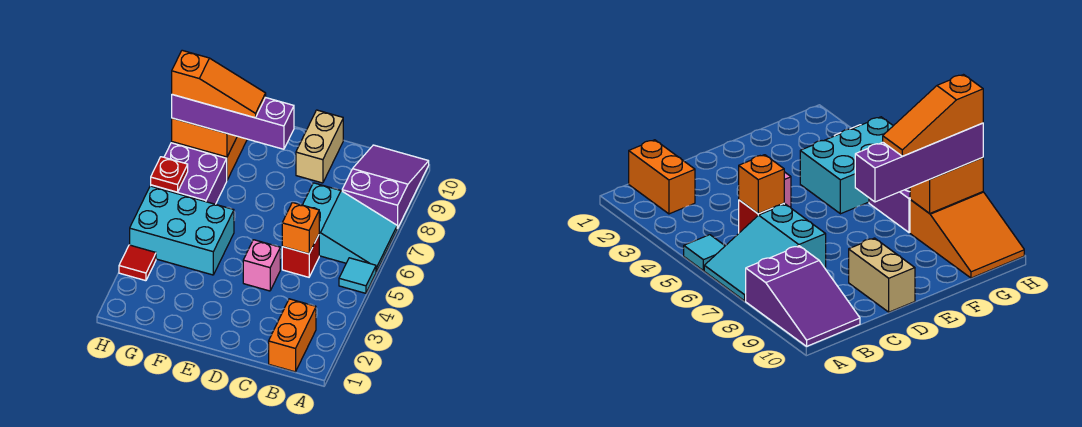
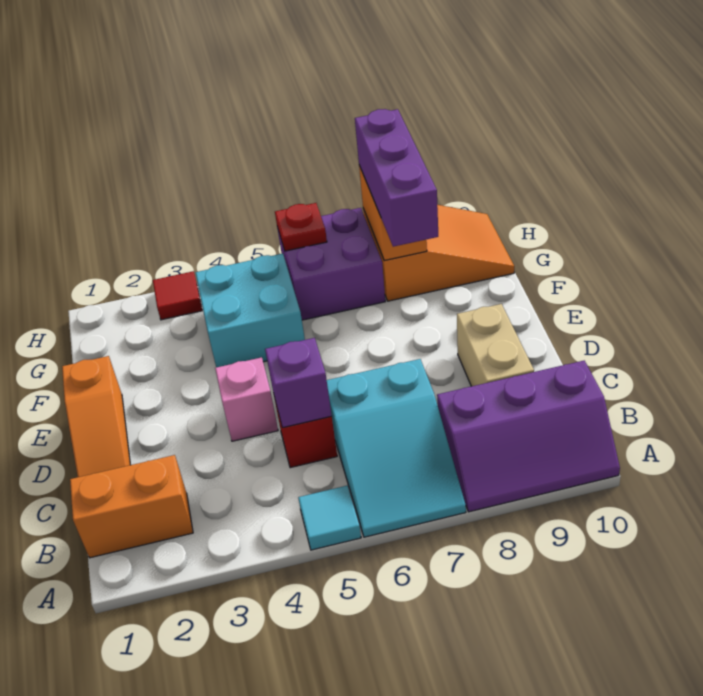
purple 2x3 slope [342,145,429,228] -> purple 2x3 slope turned to [437,361,620,512]
orange 1x1 brick [282,202,319,254] -> purple 1x1 brick [265,338,332,428]
tan 1x2 brick [296,110,343,183] -> tan 1x2 brick turned to [457,304,534,386]
purple 1x4 brick [172,95,294,149] -> purple 1x3 brick [355,109,438,247]
cyan 2x3 brick [130,186,234,275] -> cyan 2x2 brick [195,254,305,367]
orange 1x3 slope [172,50,266,118] -> orange 1x3 slope moved to [62,356,130,477]

